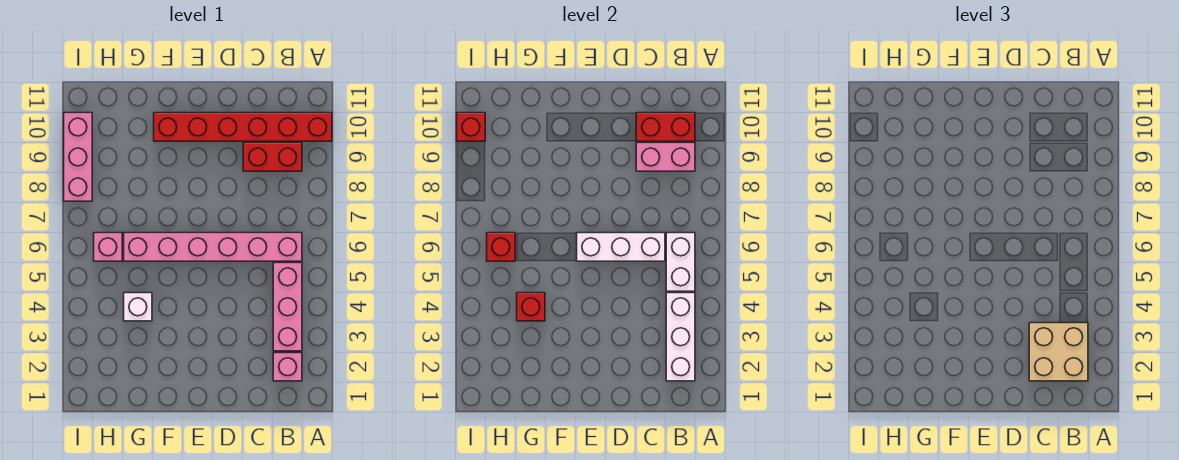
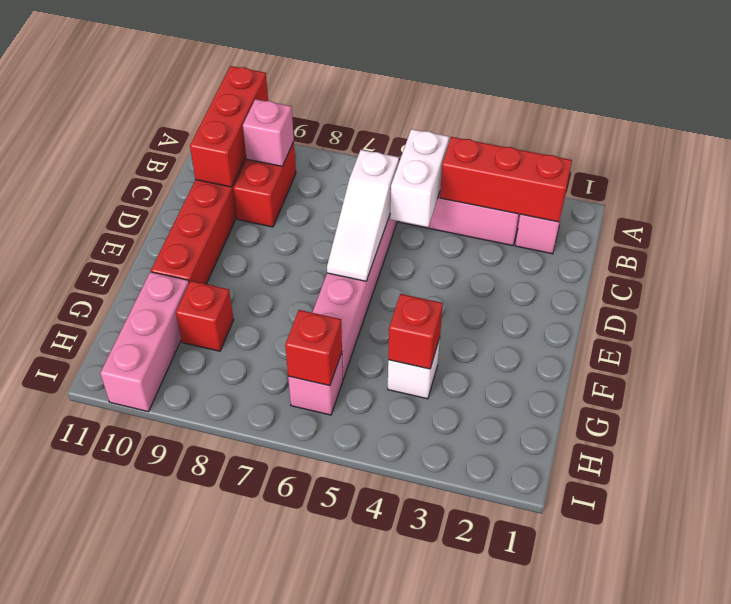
white 1x3 brick [666,293,695,381] -> red 1x3 brick [440,137,572,222]
tan 2x2 brick [1029,323,1088,381] -> none
white 1x2 brick [666,233,695,291] -> white 1x2 brick turned to [390,129,449,227]
pink 1x2 brick [636,143,695,171] -> pink 1x1 brick [243,99,294,166]
red 1x2 brick [636,113,695,141] -> red 1x3 brick [190,66,268,187]
white 1x3 brick [577,233,665,261] -> white 1x3 slope [327,150,399,281]
pink 1x3 brick [64,113,92,201] -> pink 1x3 brick turned to [100,272,189,411]
red 1x1 brick [457,113,485,141] -> red 1x1 brick moved to [176,281,234,351]

